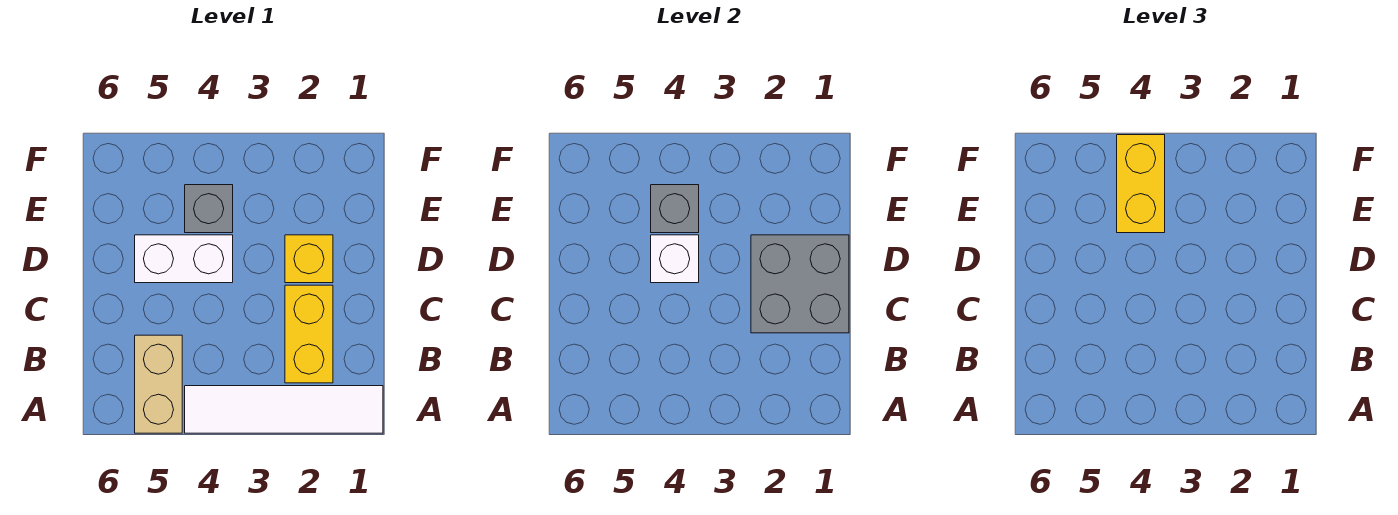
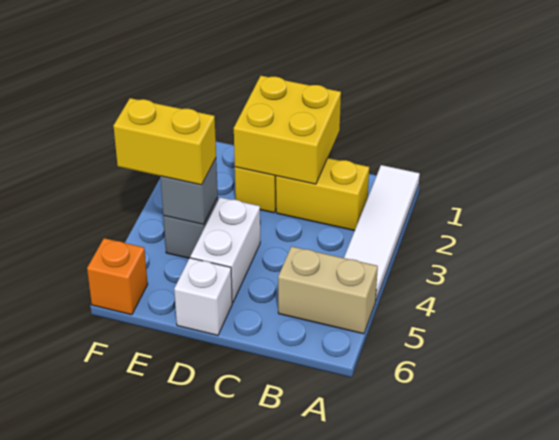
grey 2x2 brick [751,235,849,333] -> yellow 2x2 brick [234,76,341,184]
white 1x1 brick [651,235,699,283] -> white 1x1 brick moved to [174,258,232,335]
none -> orange 1x1 brick [87,238,148,315]

